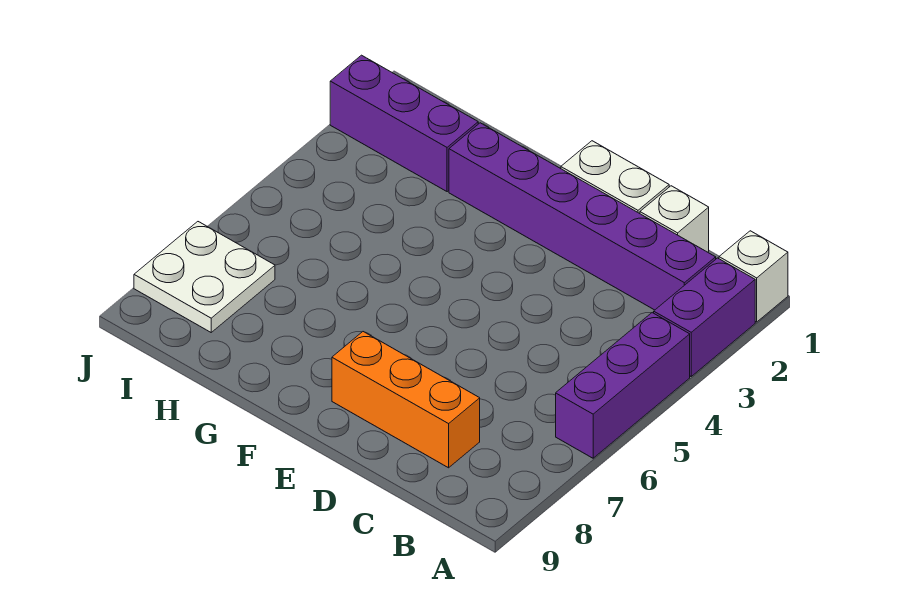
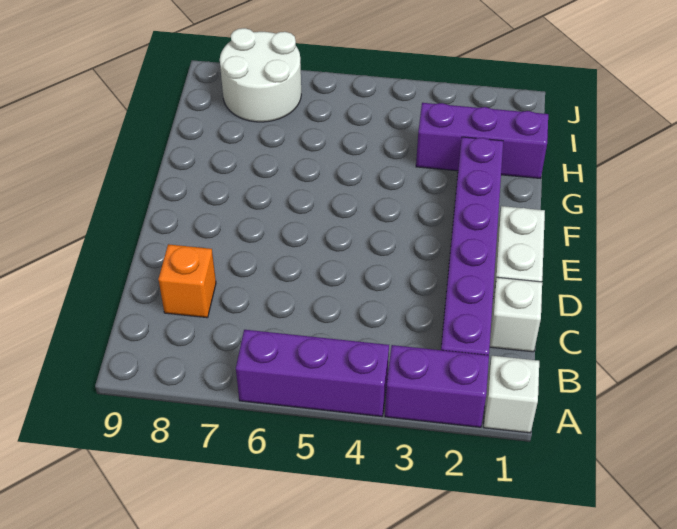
orange 1x3 brick [332,332,480,468] -> orange 1x1 brick [158,244,216,318]
purple 1x3 brick [330,55,478,192] -> purple 1x3 brick turned to [416,103,548,179]
white 2x2 plate [134,222,275,332] -> white 2x2 round brick [220,28,301,122]

